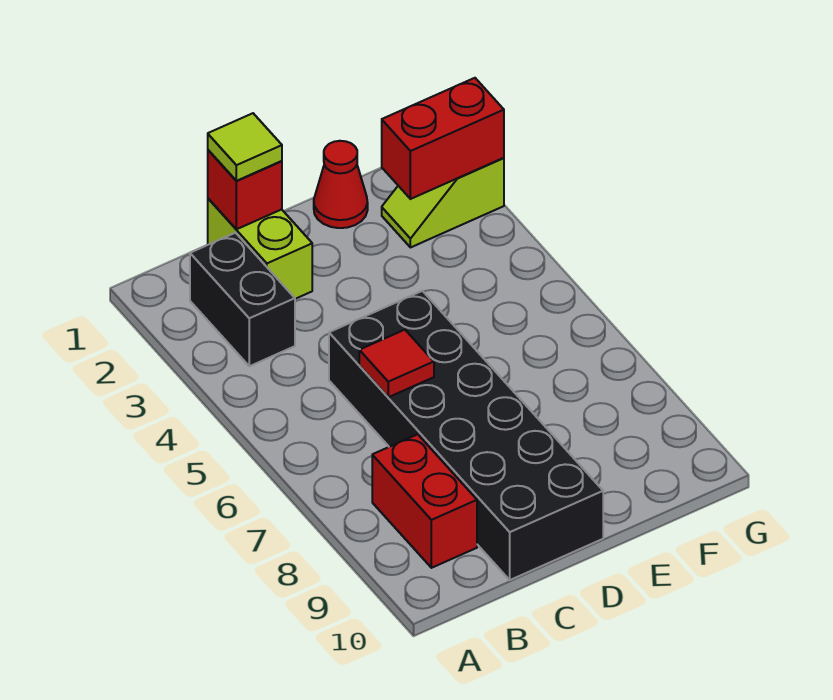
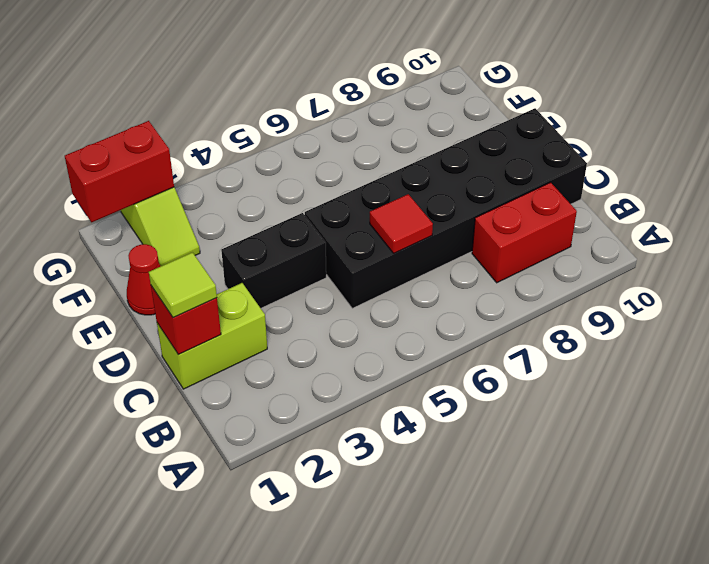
black 1x2 brick [190,233,295,366] -> black 1x2 brick moved to [221,213,326,308]
red 1x2 brick [382,78,504,199] -> red 1x2 brick turned to [65,121,174,222]

